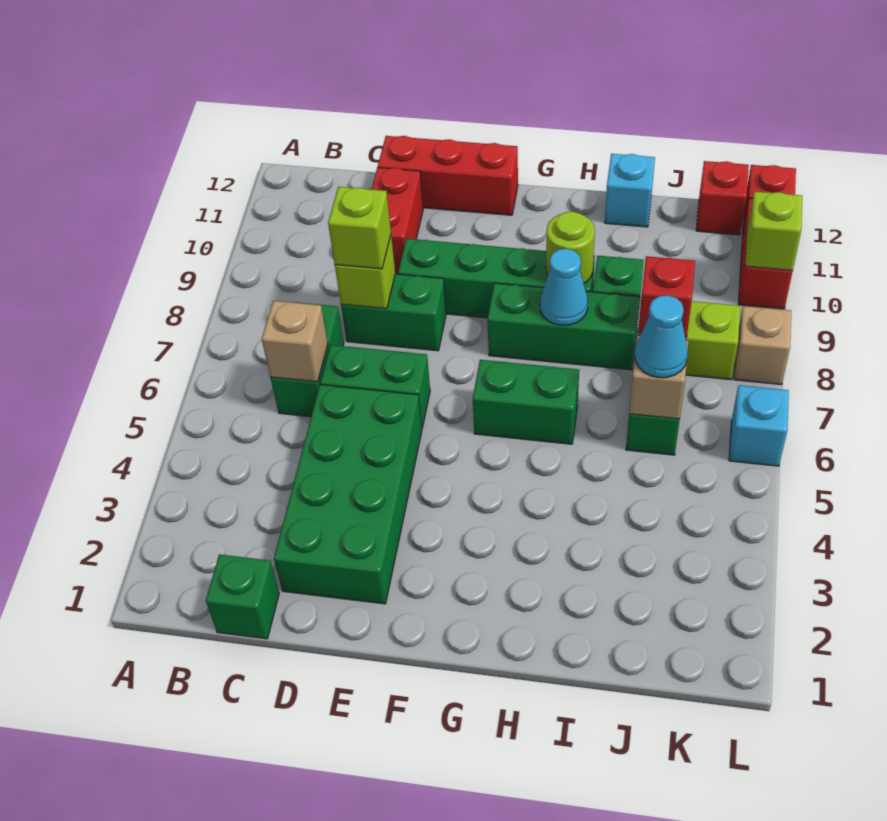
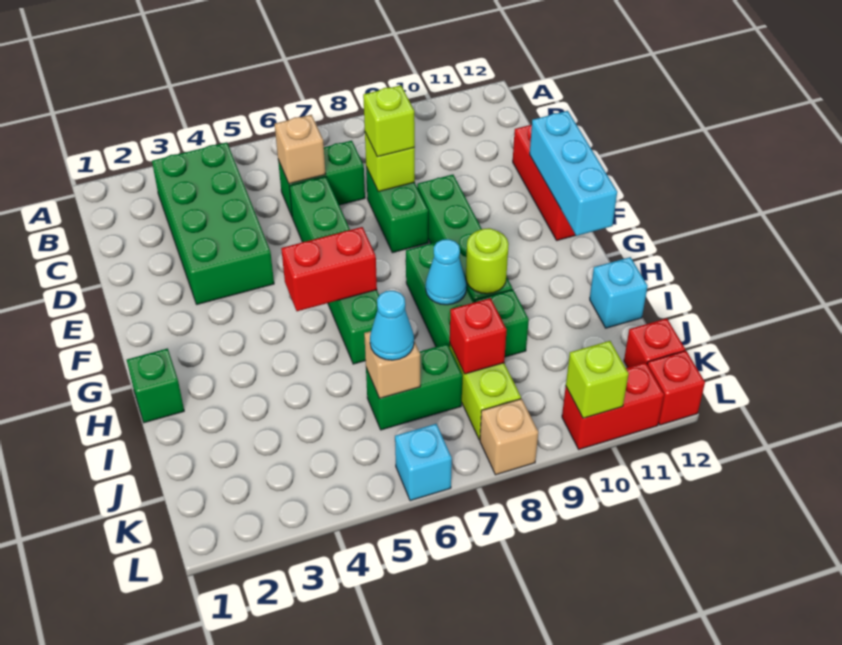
green 1x1 brick [206,554,279,639] -> green 1x1 brick moved to [127,348,184,423]
green 2x4 brick [274,385,422,604] -> green 2x4 brick turned to [152,142,274,304]
red 1x2 brick [371,167,423,273] -> red 1x2 brick moved to [281,227,377,311]
none -> cyan 1x3 brick [530,111,617,236]

